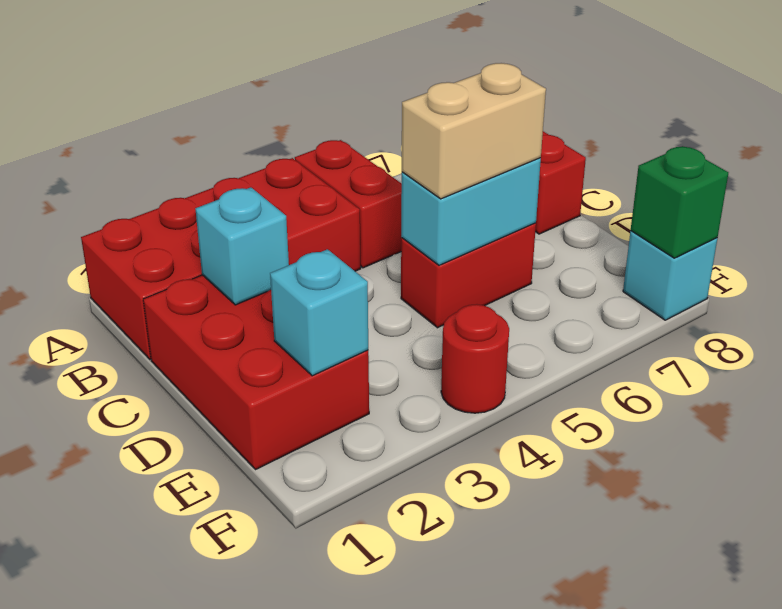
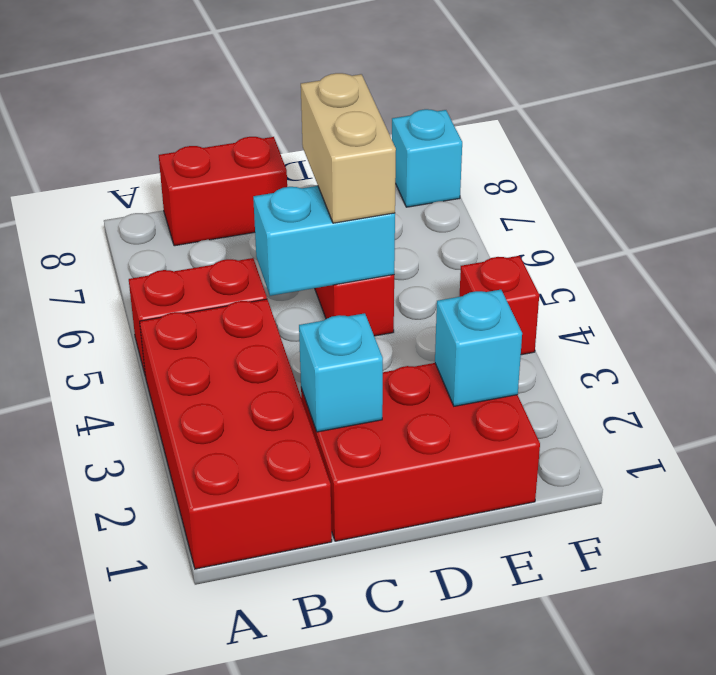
cyan 1x2 brick [401,158,541,265] -> cyan 1x2 brick turned to [253,186,395,296]
red 1x1 round brick [441,304,509,413] -> red 1x1 brick [459,256,539,355]
green 1x1 brick [631,146,728,258] -> none

